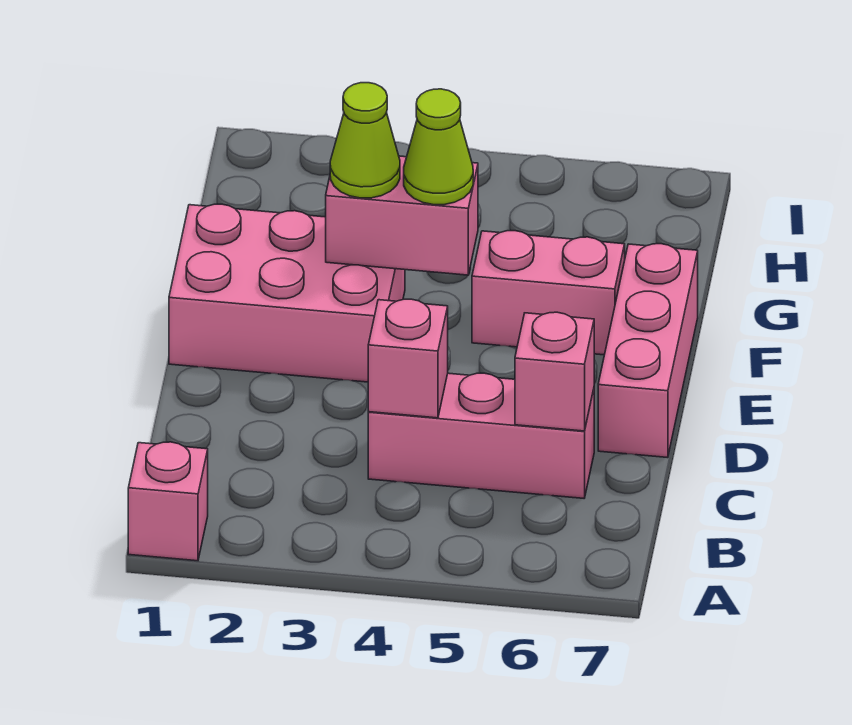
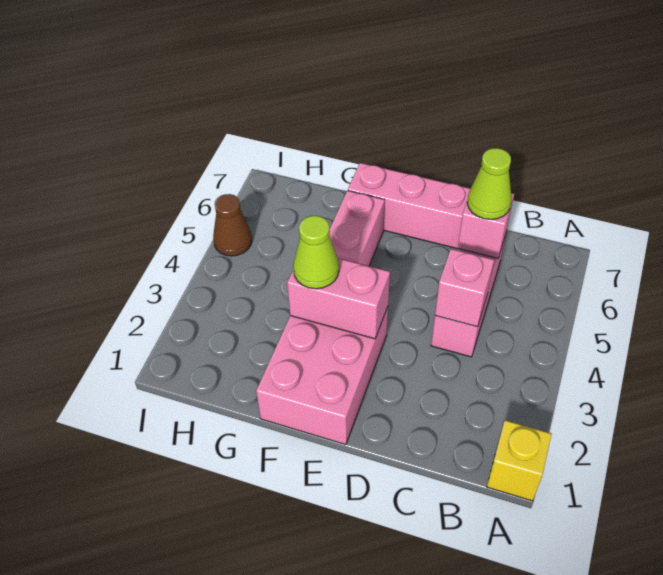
pink 1x1 brick [128,442,208,561] -> yellow 1x1 brick [487,420,552,501]
pink 1x2 brick [326,156,478,275] -> pink 1x2 brick turned to [287,258,390,339]
lime 1x1 cone [404,89,473,205] -> lime 1x1 cone moved to [467,148,512,219]
none -> brown 1x1 cone [213,194,252,256]

